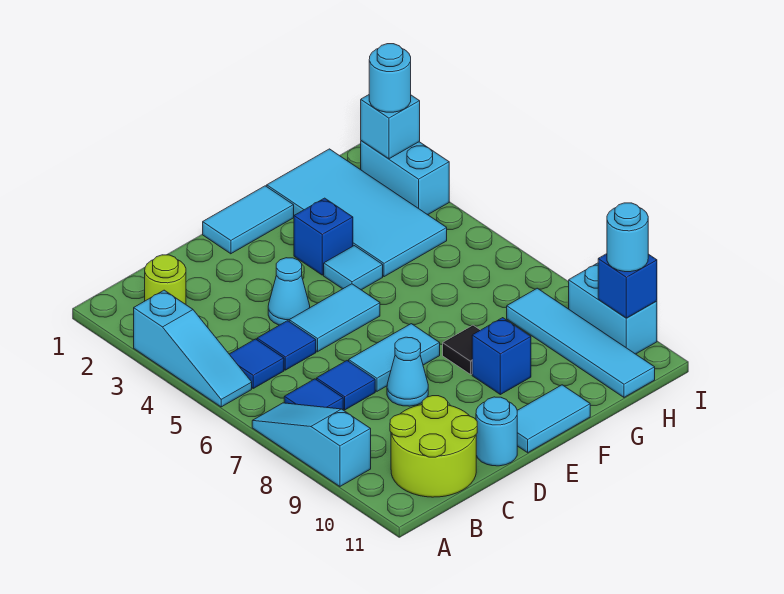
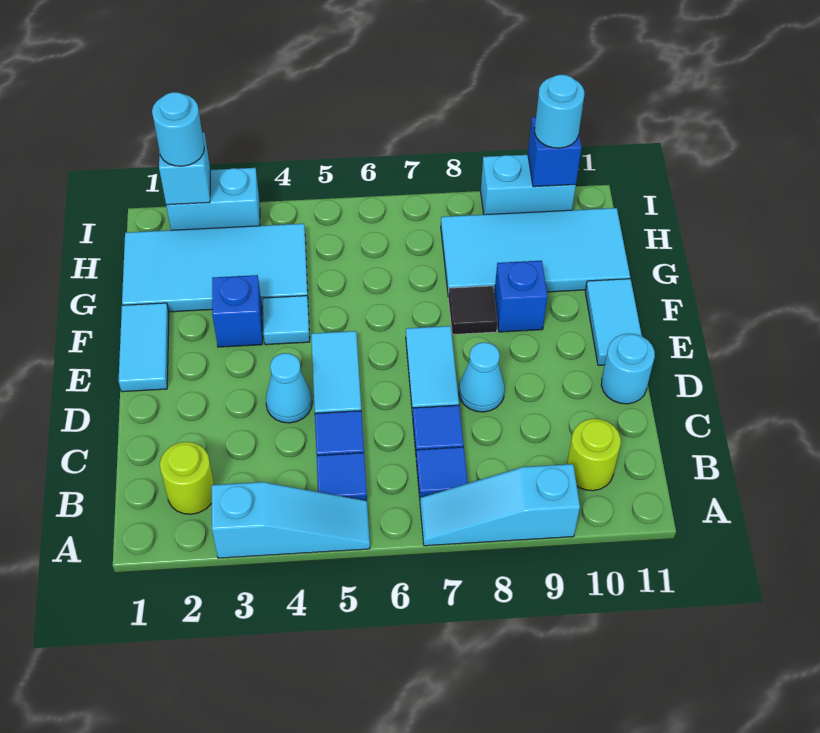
lime 2x2 round brick [390,396,477,497] -> lime 1x1 round brick [567,419,621,491]
cyan 1x4 tile [507,288,655,397] -> cyan 2x4 tile [441,208,630,297]

